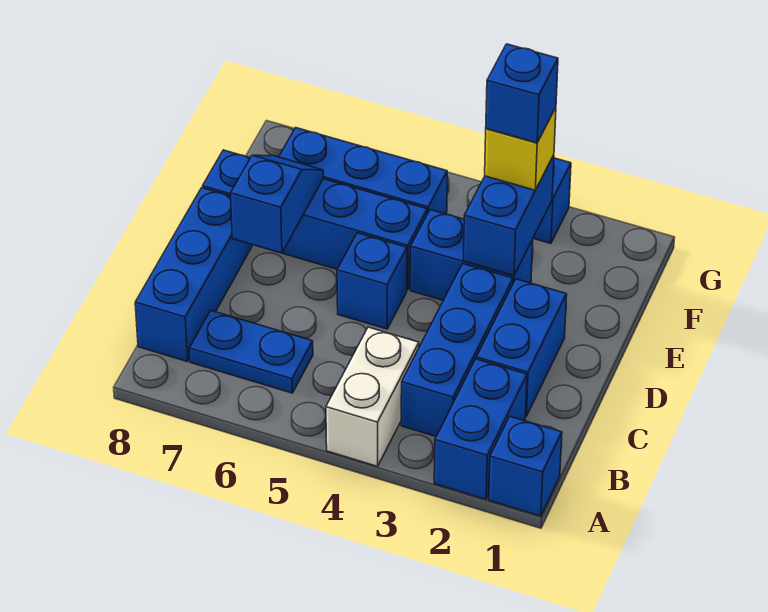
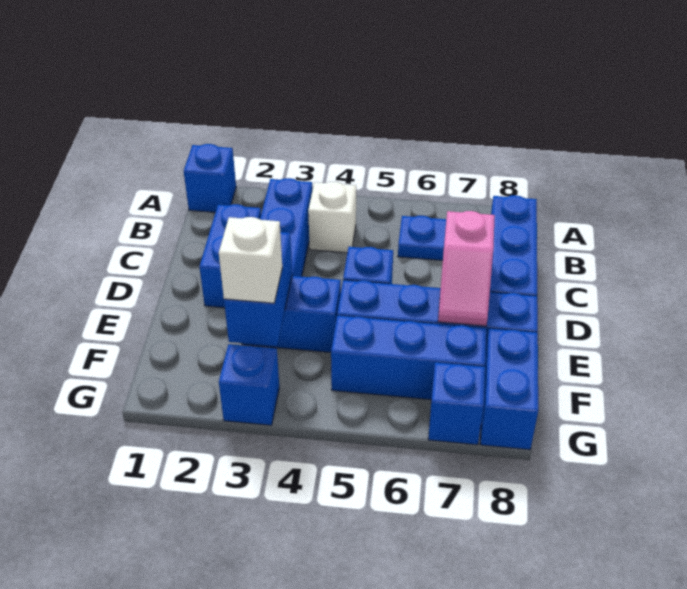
blue 1x2 brick [434,359,527,499] -> blue 1x2 brick moved to [480,328,538,450]
white 1x2 brick [326,327,419,466] -> white 1x1 brick [308,182,356,253]
blue 1x2 slope [231,155,323,253] -> pink 1x2 slope [438,211,495,326]
yellow 1x1 brick [485,108,556,190] -> white 1x1 brick [219,217,282,303]
blue 1x1 brick [486,44,558,143] -> blue 1x1 brick moved to [428,362,485,445]

